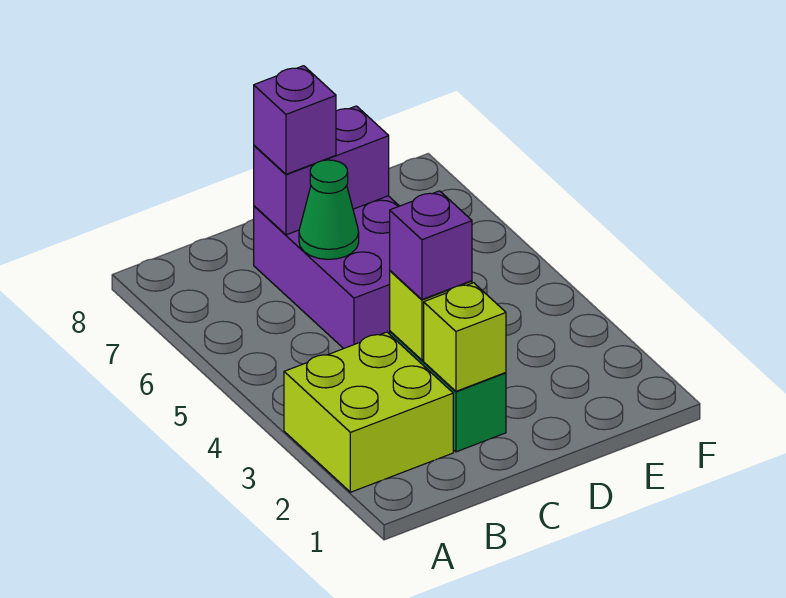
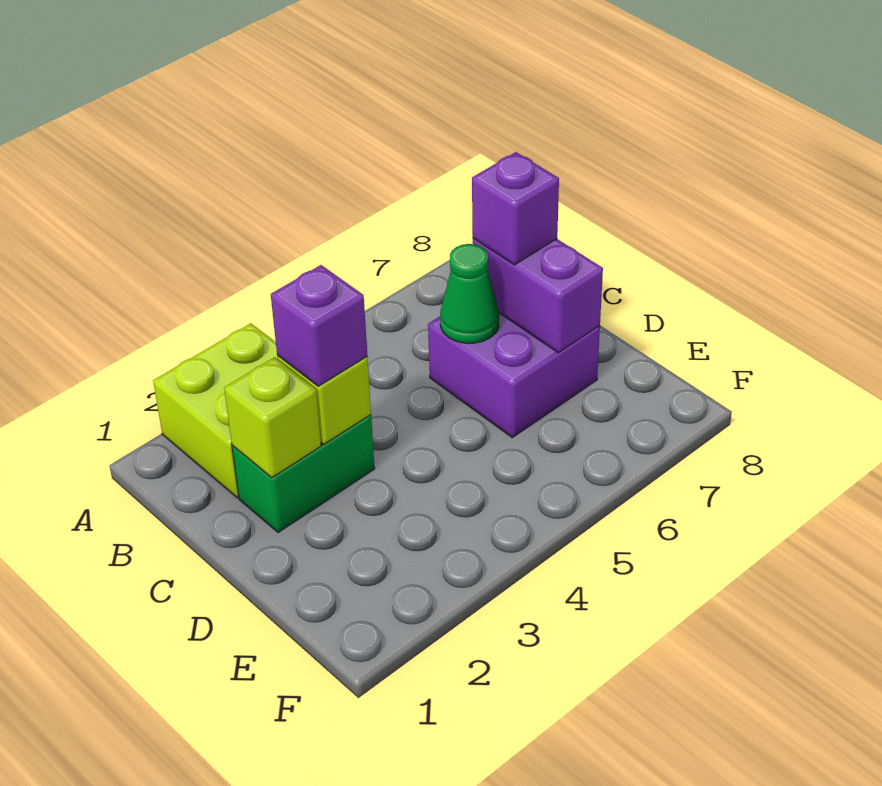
purple 2x3 brick [254,196,399,349] -> purple 2x2 brick [428,313,600,437]

